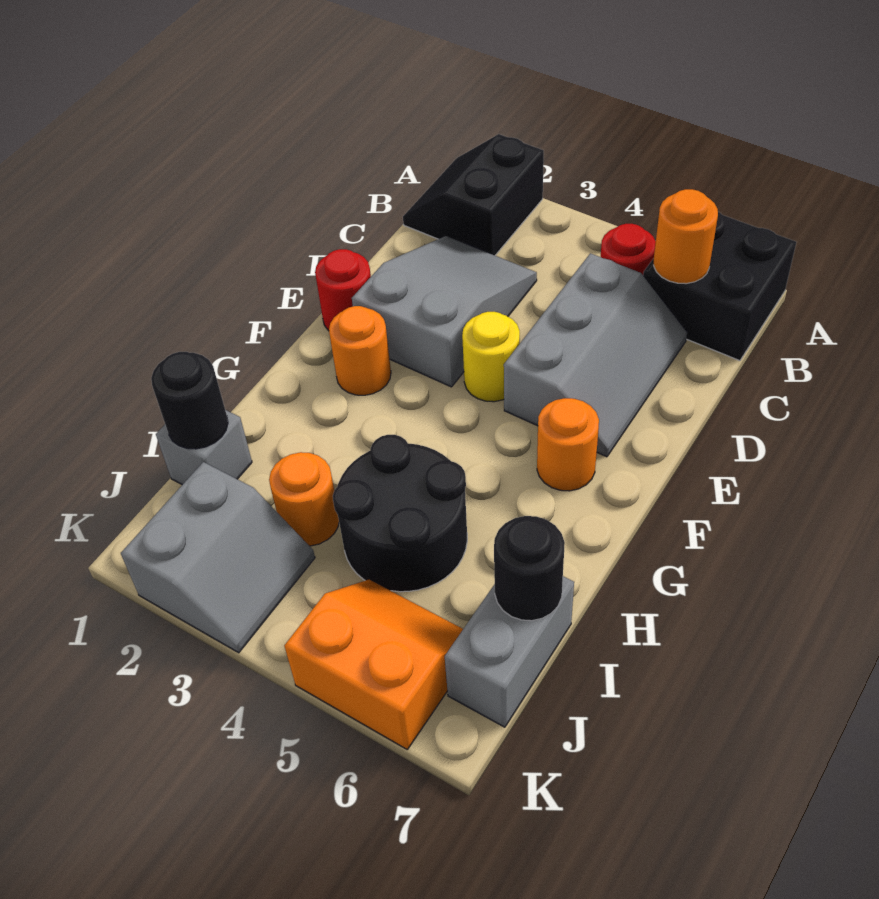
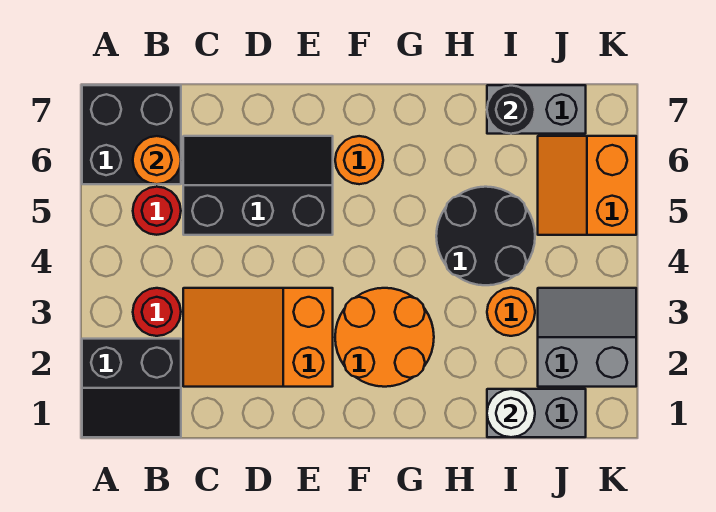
grey 2x3 slope [352,236,537,387] -> orange 2x3 slope [183,288,333,387]
grey 2x3 slope [504,253,687,457] -> black 2x3 slope [183,136,333,235]
red 1x1 round brick [315,249,371,331] -> red 1x1 round brick moved to [133,288,181,336]
yellow 1x1 round brick [462,312,520,402] -> none
orange 1x1 round brick [329,306,391,395] -> orange 2x2 round brick [335,288,434,387]
grey 1x1 brick [156,410,252,485] -> grey 1x2 brick [487,389,586,437]
black 1x1 round brick [151,352,228,449] -> white 1x1 round brick [487,389,535,437]

